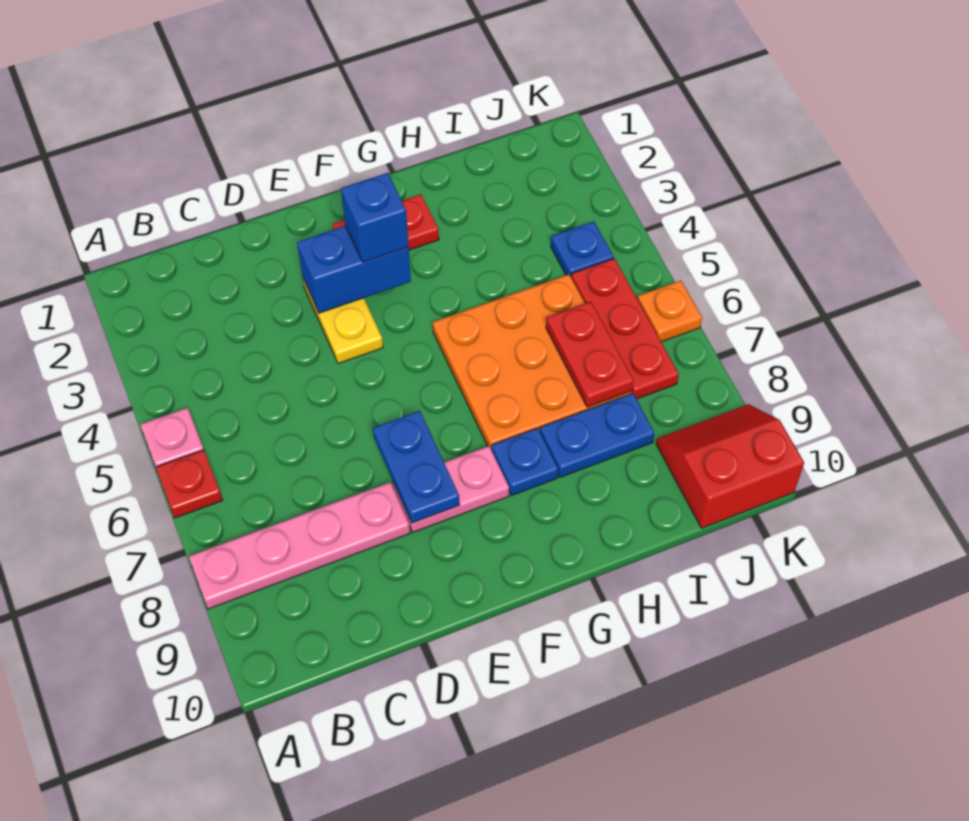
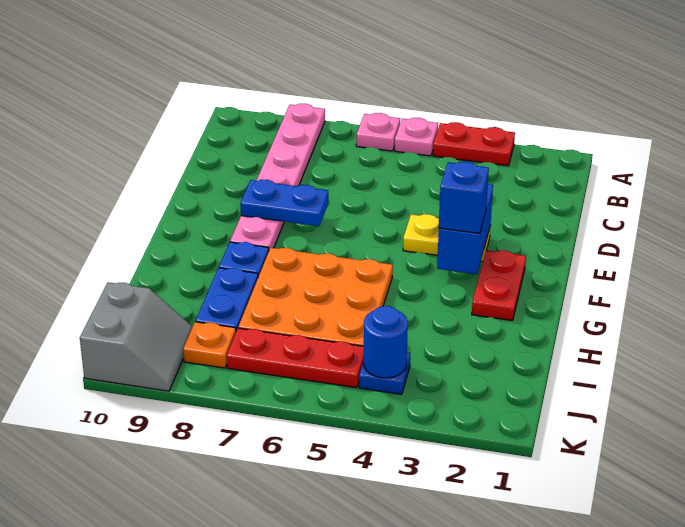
red 1x1 plate [156,450,223,518] -> pink 1x1 plate [356,113,400,151]
red 1x2 plate [546,302,634,407] -> red 1x2 plate moved to [433,122,515,166]
none -> blue 1x1 round brick [364,306,408,378]
red 2x2 slope [656,404,804,528] -> grey 2x2 slope [80,282,192,391]
orange 1x1 plate [638,281,702,342] -> orange 1x1 plate moved to [183,322,236,368]

